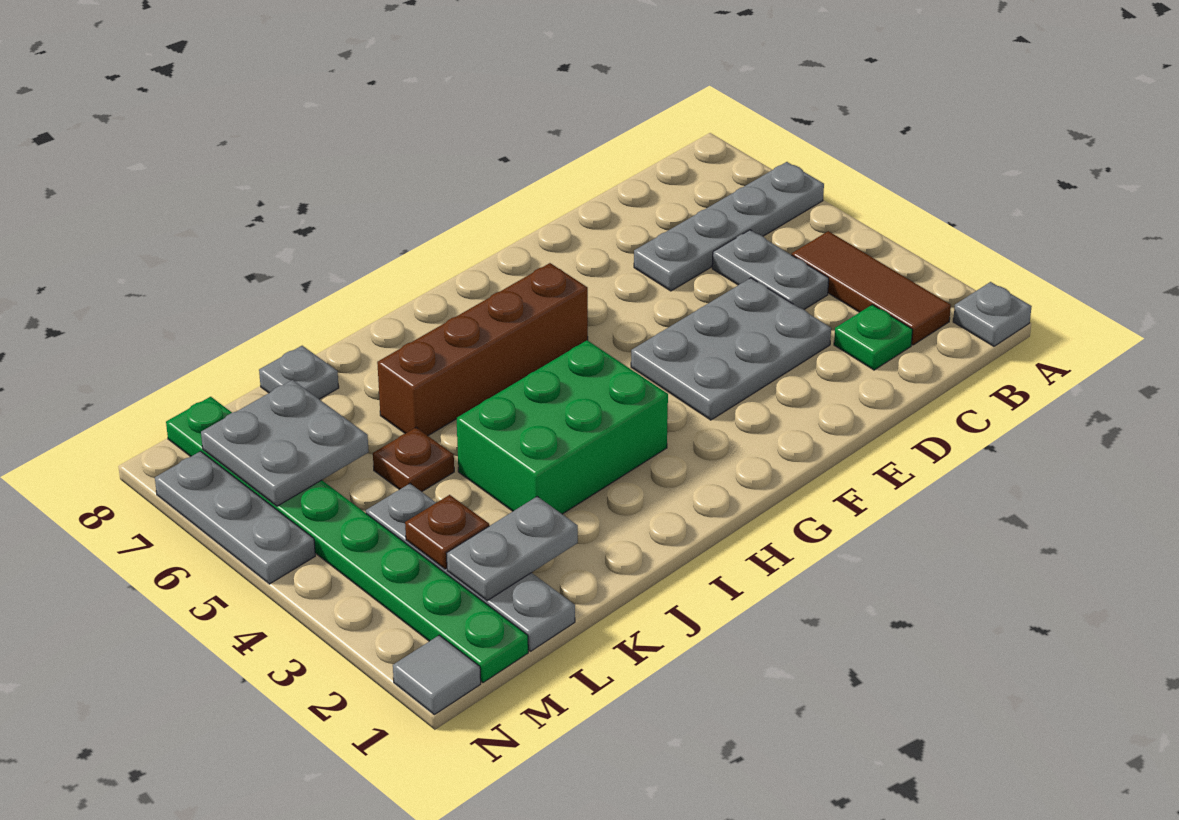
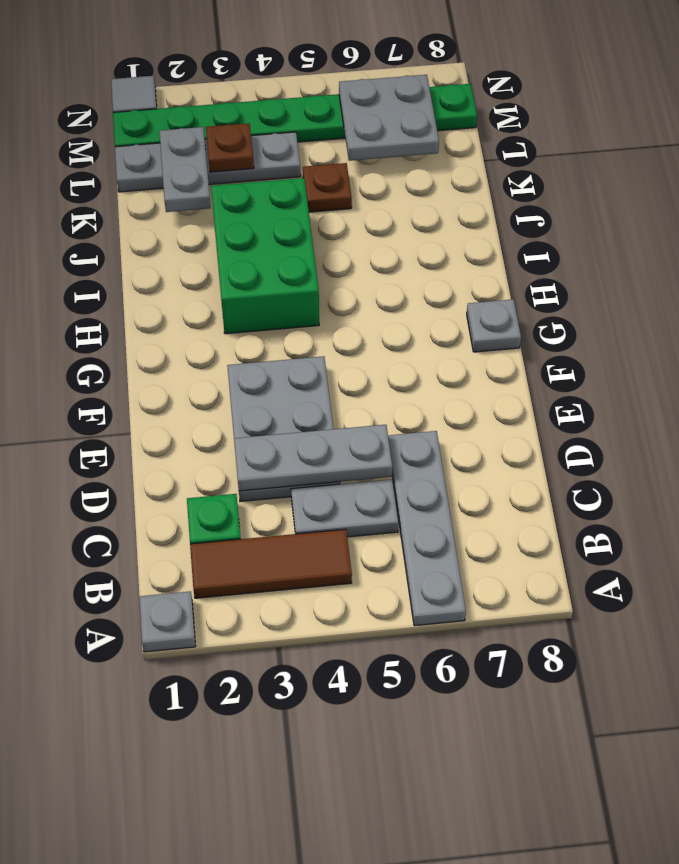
brown 1x4 brick [377,263,588,436] -> none
grey 1x1 plate [259,346,339,399] -> grey 1x1 plate moved to [467,299,521,352]
grey 1x3 plate [155,451,315,584] -> grey 1x3 plate moved to [234,425,392,491]

